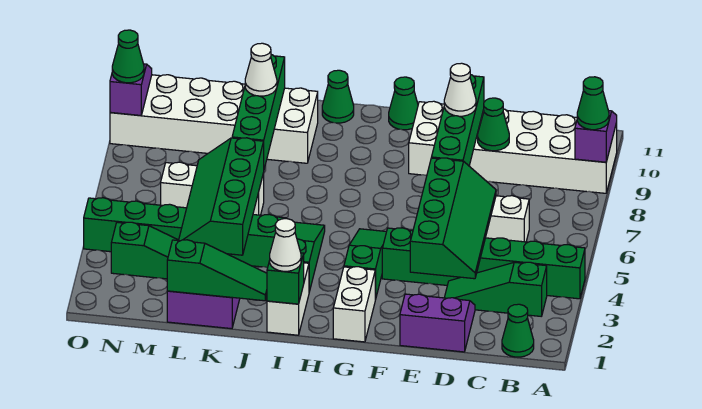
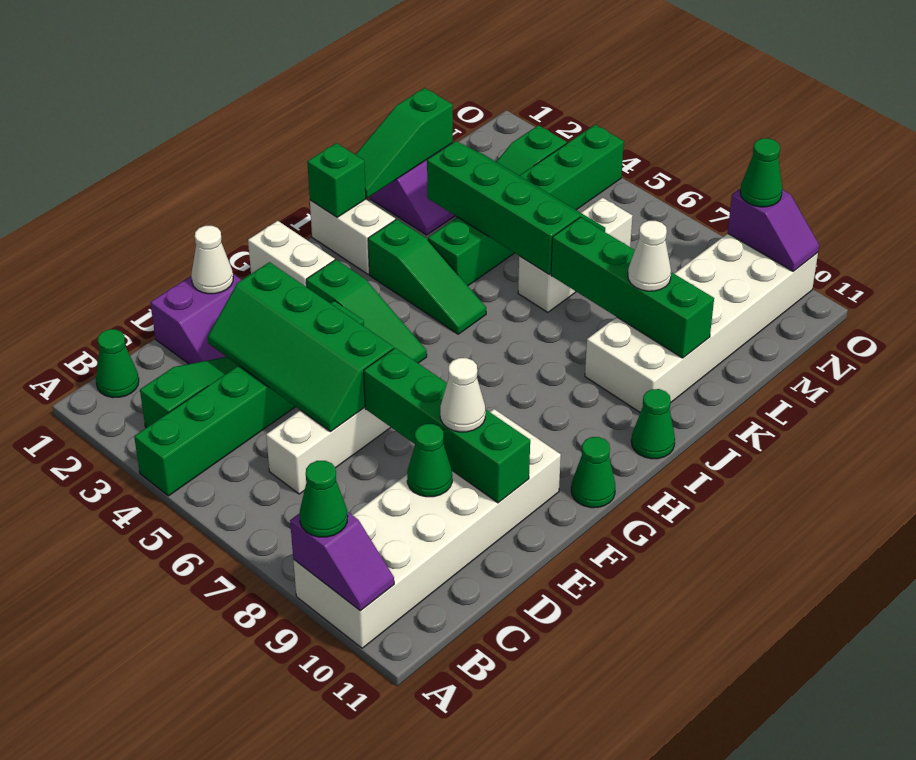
white 1x1 cone [270,219,301,271] -> white 1x1 cone moved to [191,226,233,294]

